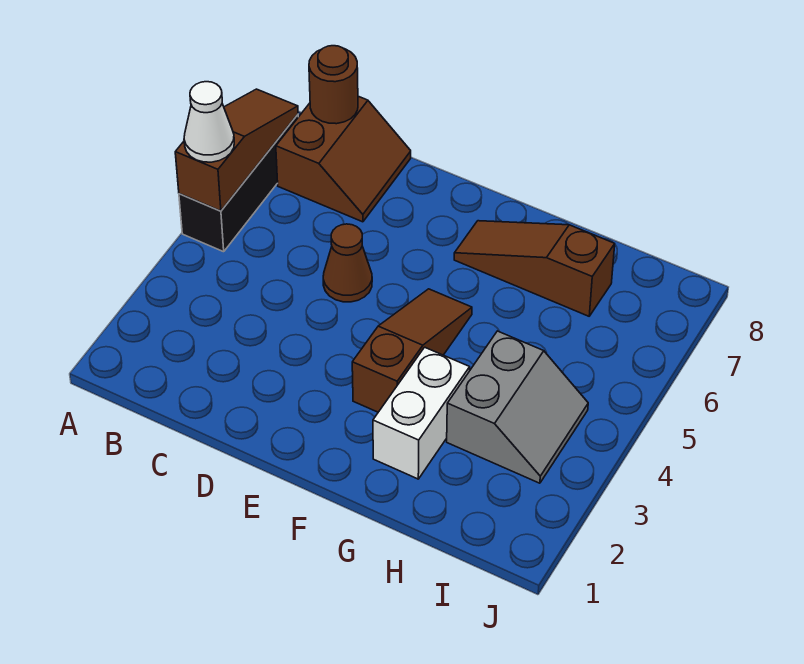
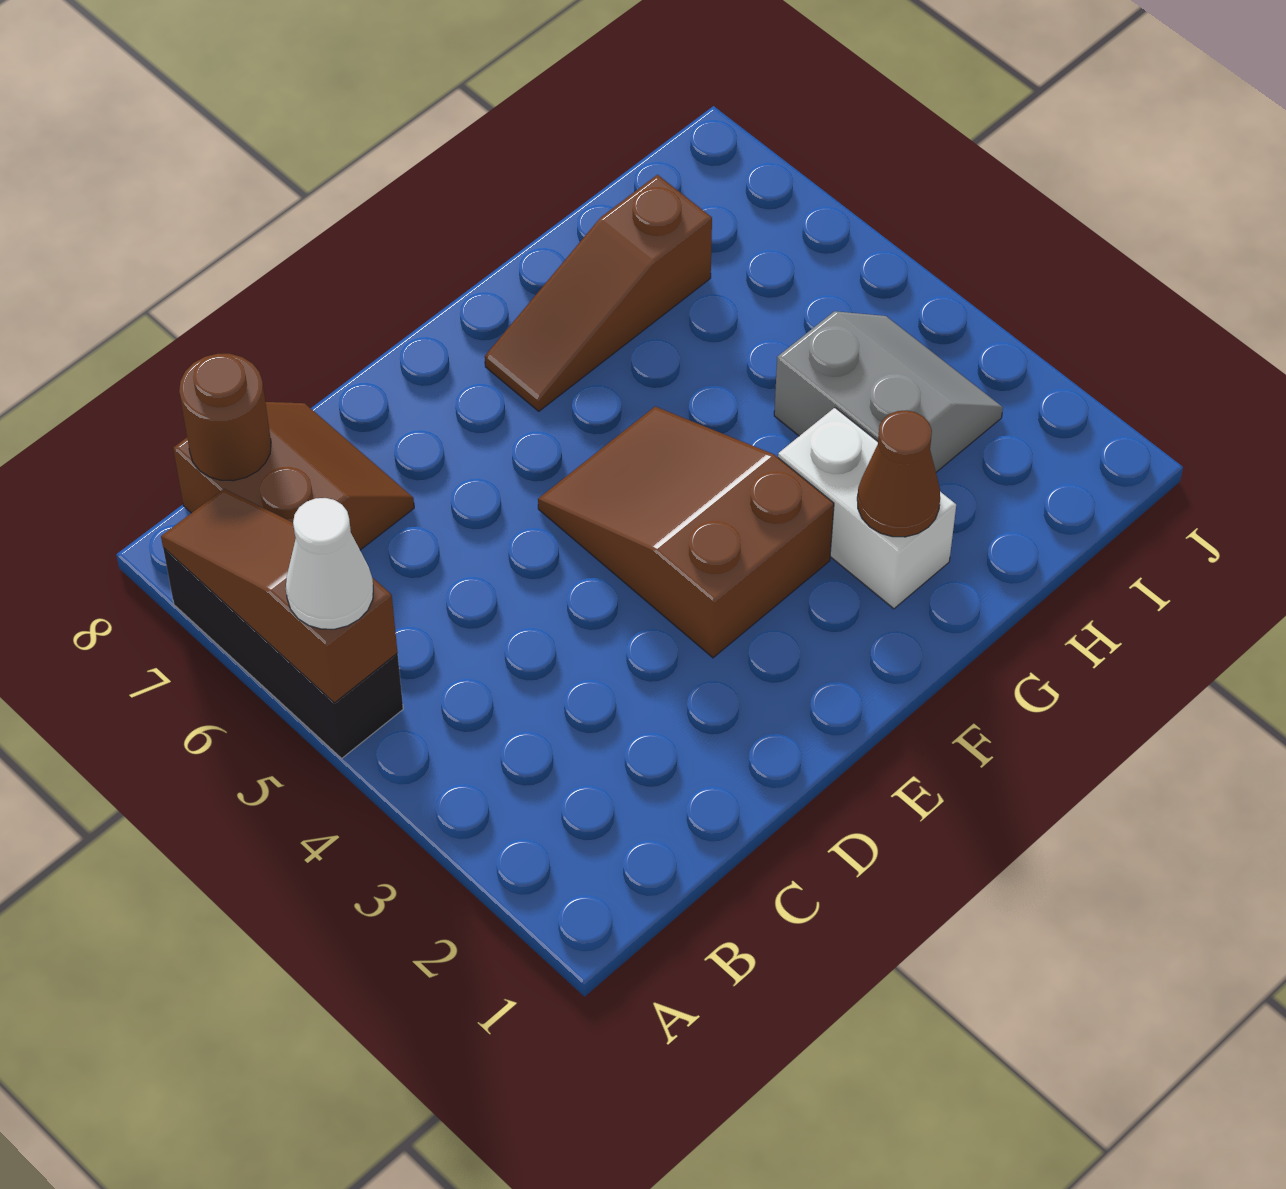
brown 1x1 cone [323,224,372,302] -> brown 1x1 cone moved to [857,410,940,537]
brown 1x3 slope [352,289,472,412] -> brown 2x3 slope [538,407,834,658]

